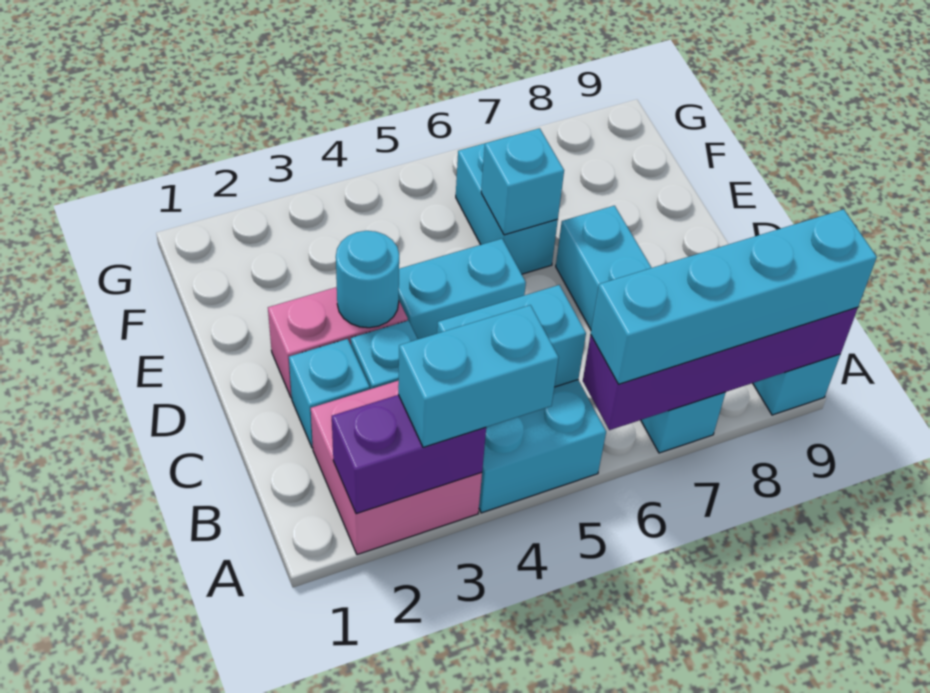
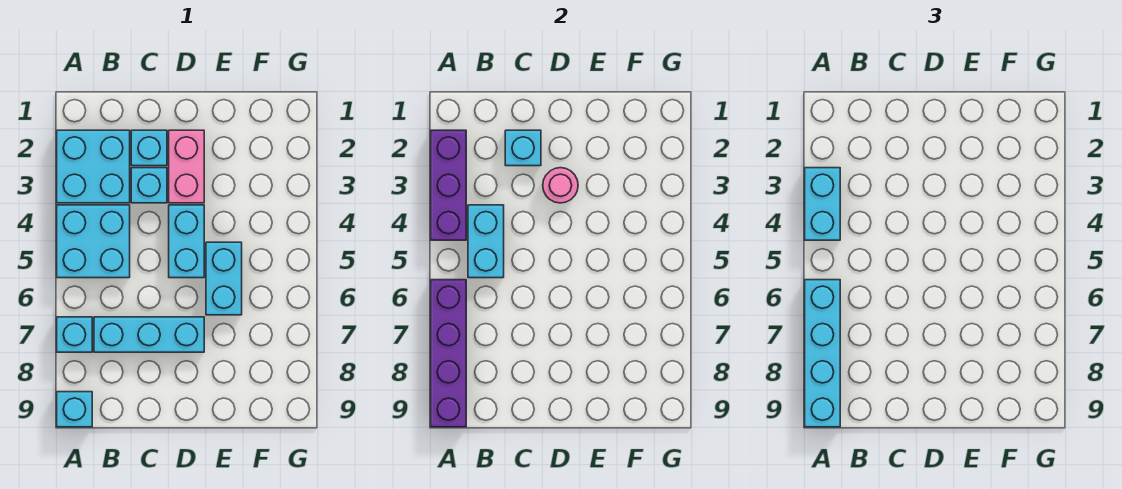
pink 2x2 brick [311,380,482,555] -> cyan 2x2 brick [57,130,130,203]
purple 1x2 brick [332,395,486,514] -> purple 1x3 brick [431,130,466,240]
cyan 1x1 round brick [336,231,399,328] -> pink 1x1 round brick [543,168,578,203]
cyan 1x2 brick [456,136,558,274] -> cyan 1x2 brick turned to [206,242,242,315]
cyan 1x1 brick [481,128,564,235] -> cyan 1x1 brick moved to [505,130,541,166]

